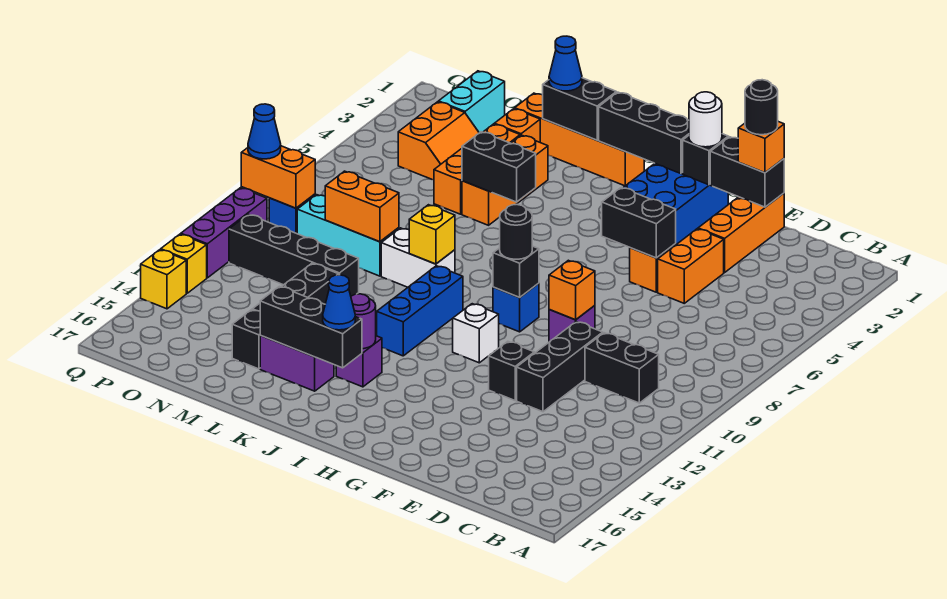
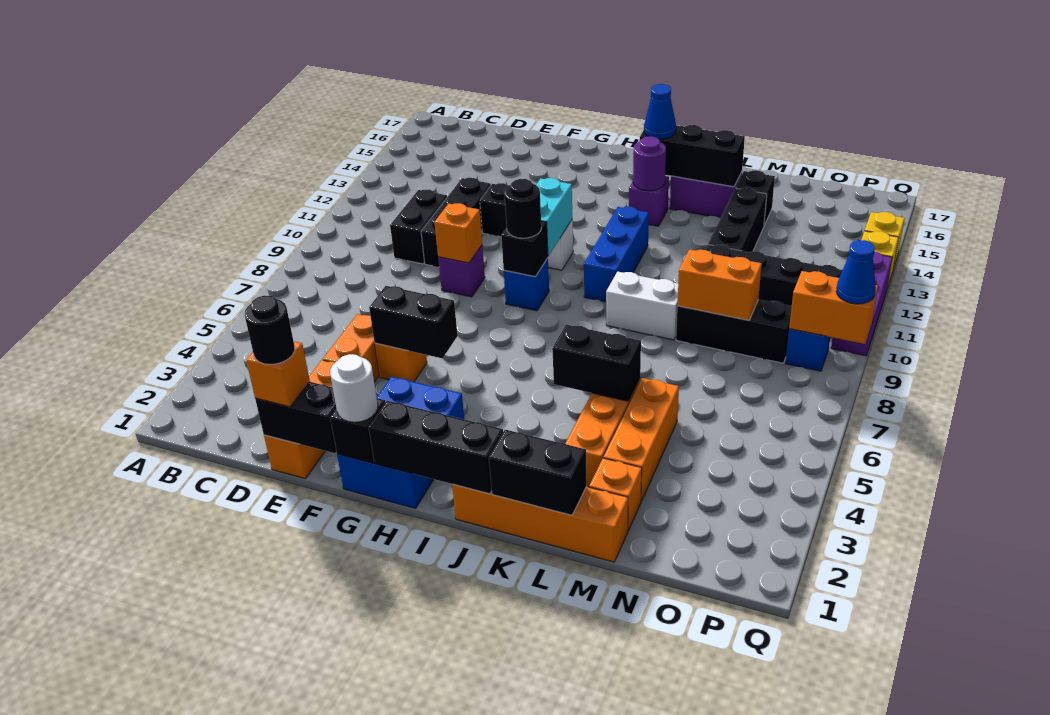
black 1x2 brick [585,333,659,403] -> black 1x2 brick turned to [390,190,447,264]
yellow 1x1 brick [409,205,455,264] -> none
blue 1x1 cone [549,36,582,91] -> none
cyan 1x3 brick [297,195,399,276] -> black 1x3 brick [676,300,792,363]
orange 2x2 slope [398,102,479,180] -> none
cyan 1x2 brick [439,71,505,133] -> cyan 1x2 brick moved to [536,178,572,256]

